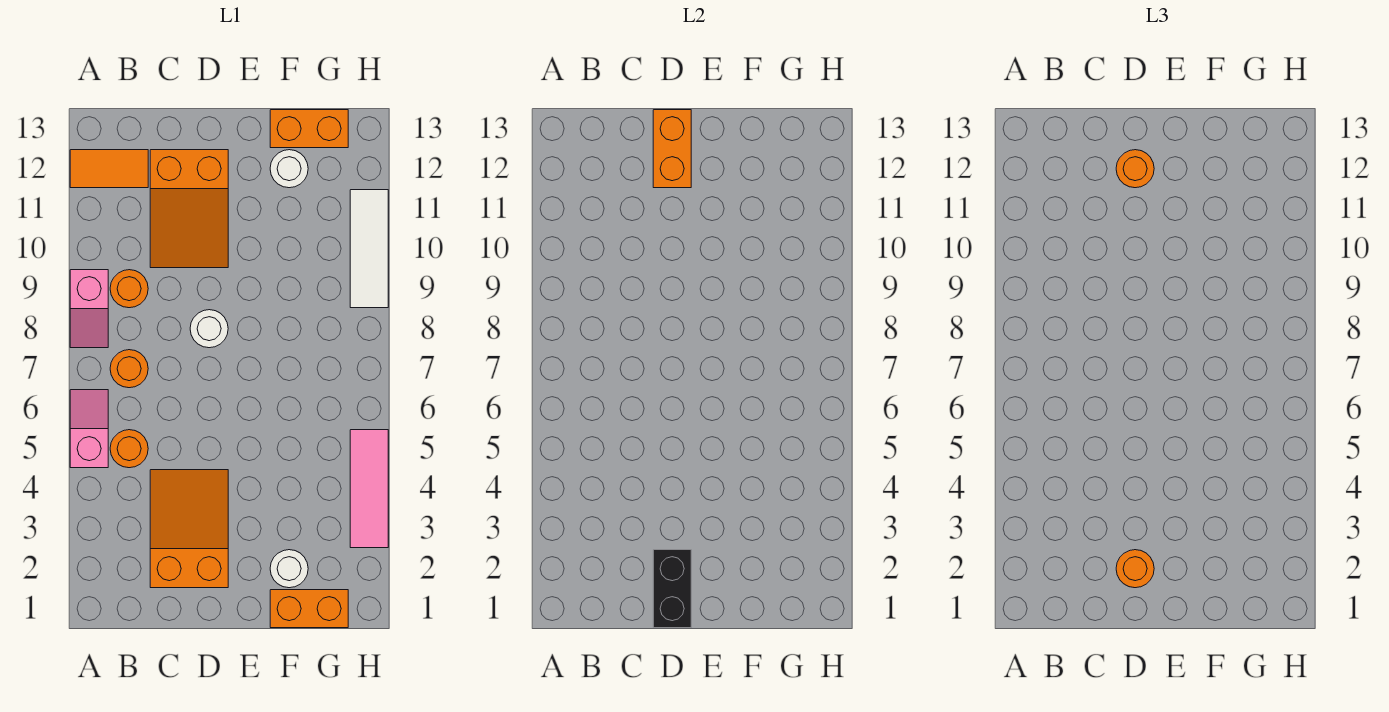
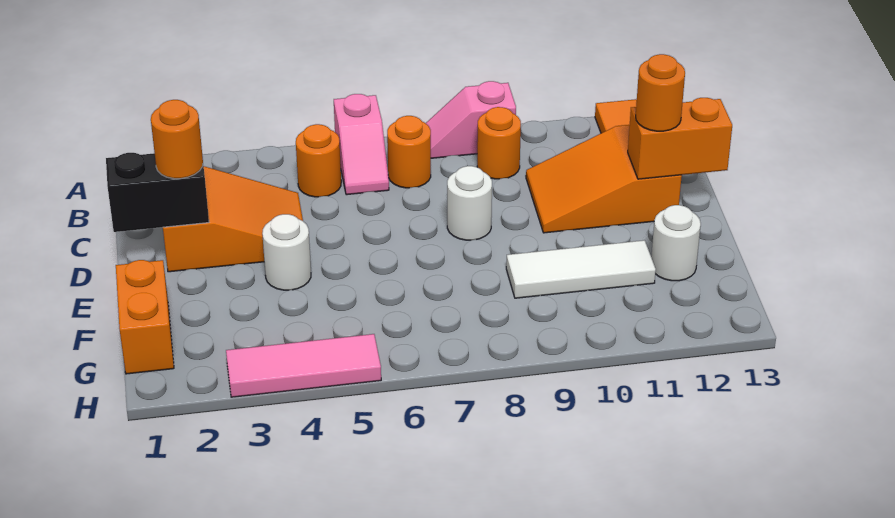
pink 1x2 slope [70,390,108,468] -> pink 1x2 slope turned to [334,94,389,195]
white 1x1 round brick [270,550,308,588] -> white 1x1 round brick moved to [262,214,311,290]
orange 1x2 brick [270,110,348,148] -> none
white 1x3 tile [350,190,388,308] -> white 1x3 tile moved to [506,240,656,298]

